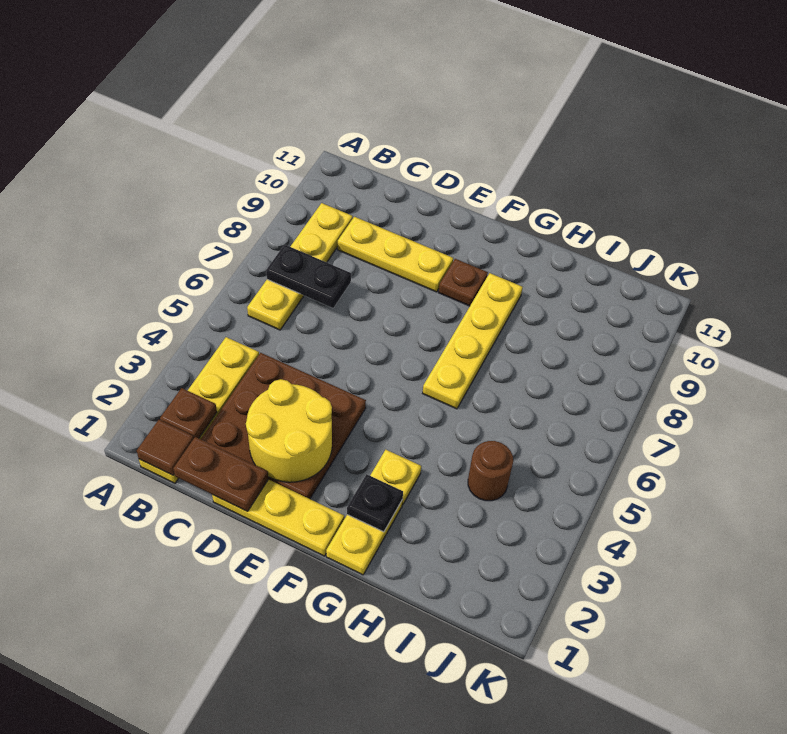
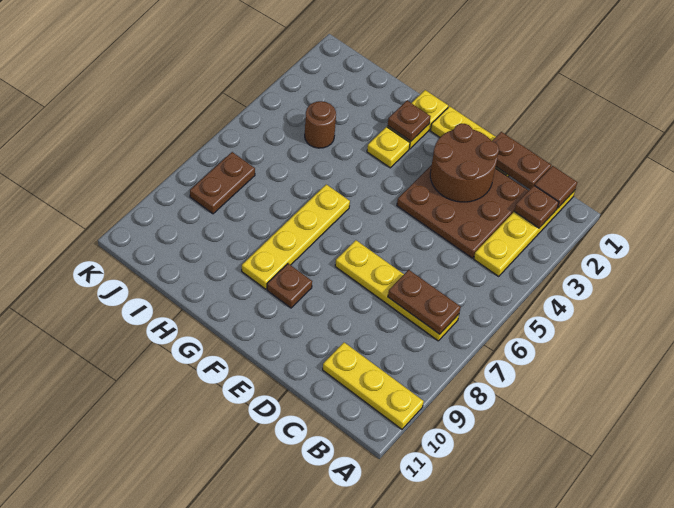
yellow 1x4 plate [247,203,353,330] -> yellow 1x4 plate turned to [335,240,459,341]
black 1x2 plate [266,245,351,308] -> brown 1x2 plate [388,270,461,334]
yellow 1x3 plate [338,217,453,292] -> yellow 1x3 plate moved to [323,342,424,429]
yellow 2x2 round brick [246,379,332,482] -> brown 2x2 round brick [430,124,499,202]
black 1x1 plate [347,474,403,532] -> brown 1x1 plate [388,101,431,141]
none -> brown 1x2 plate [190,152,255,214]

